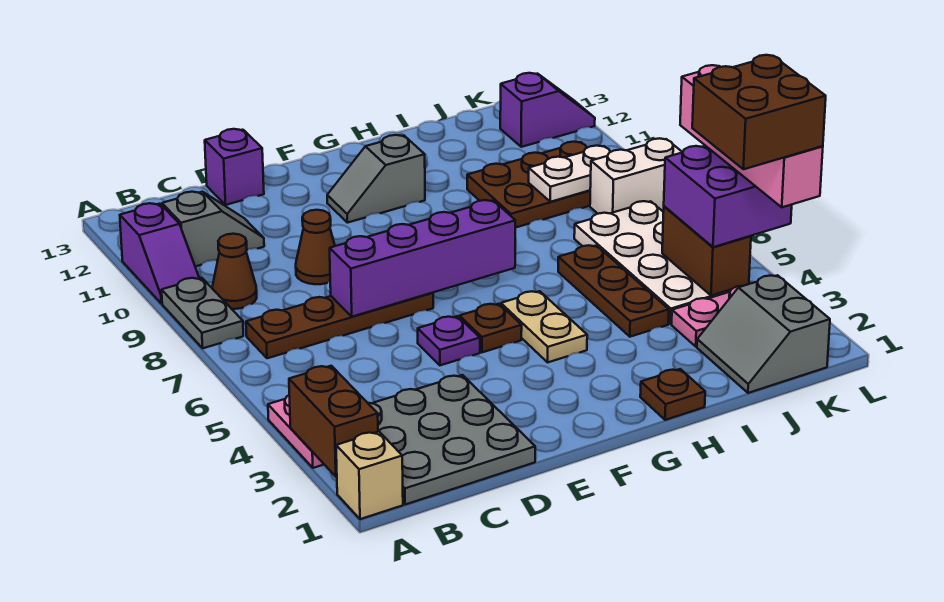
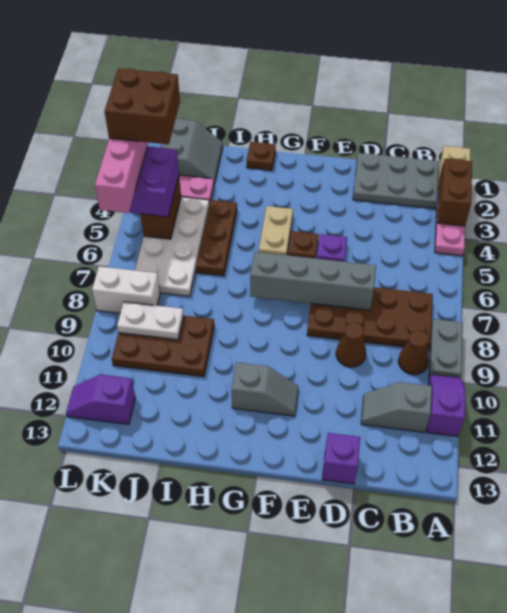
grey 3x3 plate [368,375,535,505] -> grey 2x3 plate [353,153,439,209]
brown 1x4 plate [246,293,433,358] -> brown 2x4 plate [307,287,433,350]
purple 1x4 brick [330,200,515,317] -> grey 1x4 brick [250,252,376,310]

